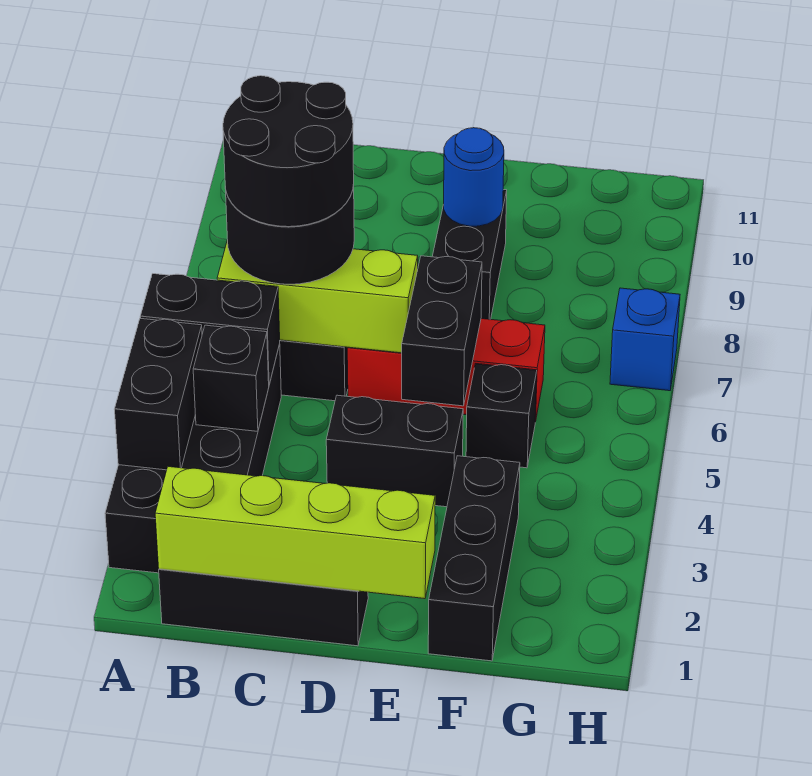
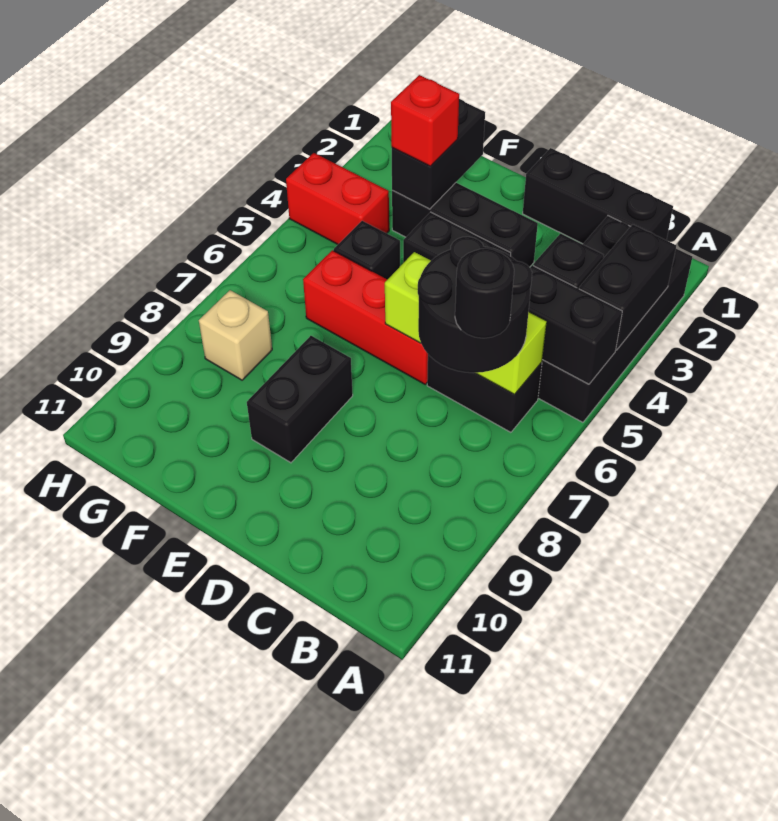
lime 1x4 brick [155,467,435,599] -> none
black 2x2 round brick [223,76,354,227] -> black 1x1 round brick [455,248,514,338]
black 1x2 brick [402,256,482,406] -> black 1x2 brick moved to [392,99,485,209]
blue 1x1 round brick [444,128,504,226] -> none
black 1x3 brick [428,456,520,661] -> black 1x3 brick turned to [392,183,538,267]
none -> red 1x1 brick [391,75,459,166]
none -> red 1x2 brick [286,153,389,244]
none -> tan 1x1 brick [199,290,272,380]
blue 1x1 brick [610,288,680,391] -> none

